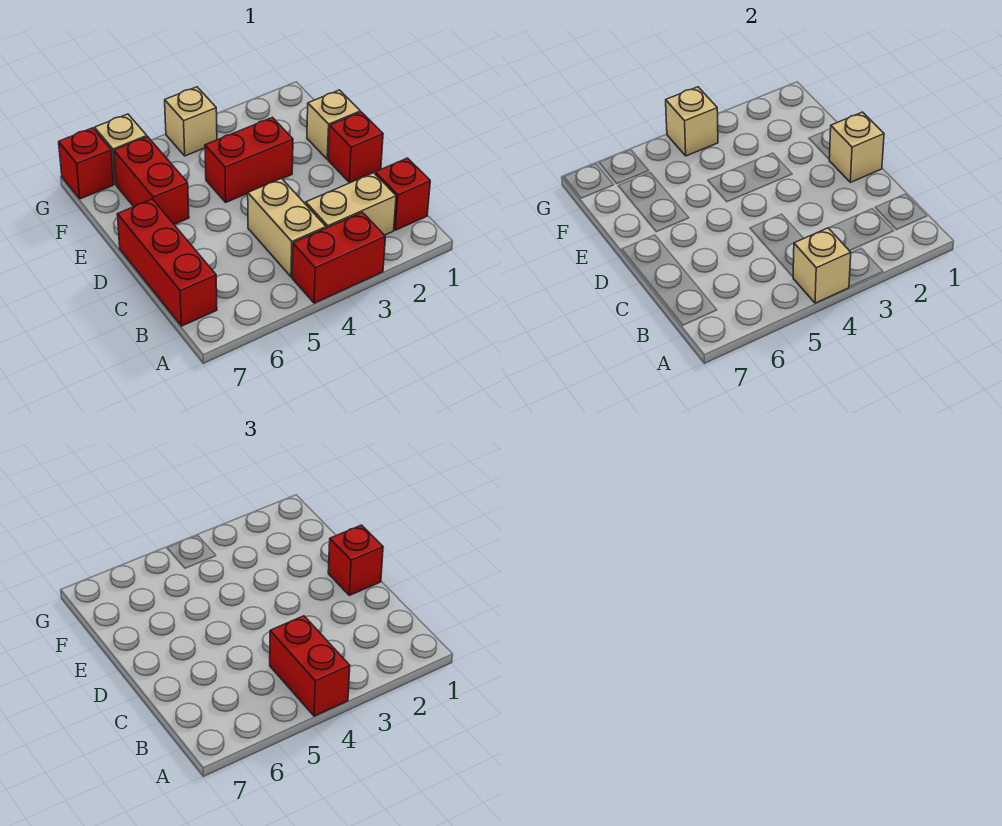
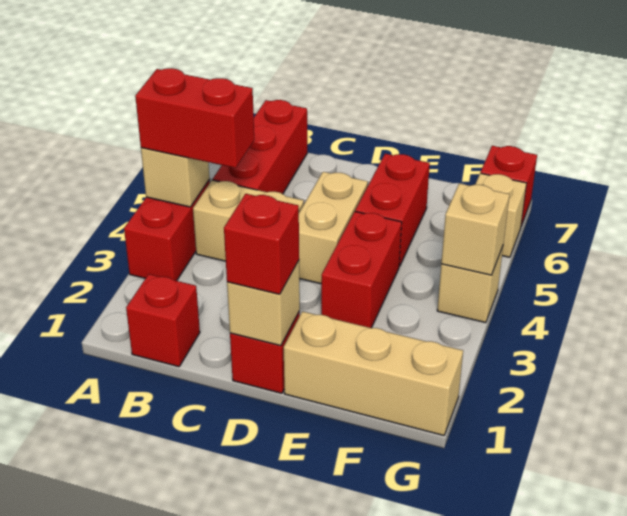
tan 1x2 brick [306,173,396,235] -> tan 1x2 brick moved to [299,172,368,284]
red 1x3 brick [117,199,217,326] -> red 1x3 brick turned to [213,100,307,194]
tan 1x1 brick [307,90,360,159] -> tan 1x3 brick [284,311,463,436]
red 1x2 brick [114,137,189,224] -> red 1x2 brick turned to [355,154,430,266]

